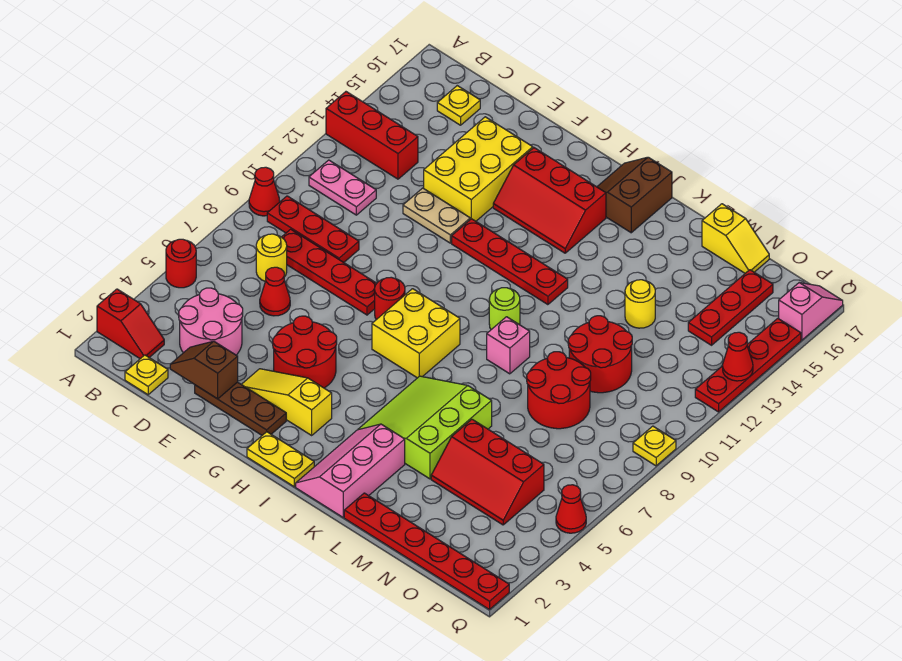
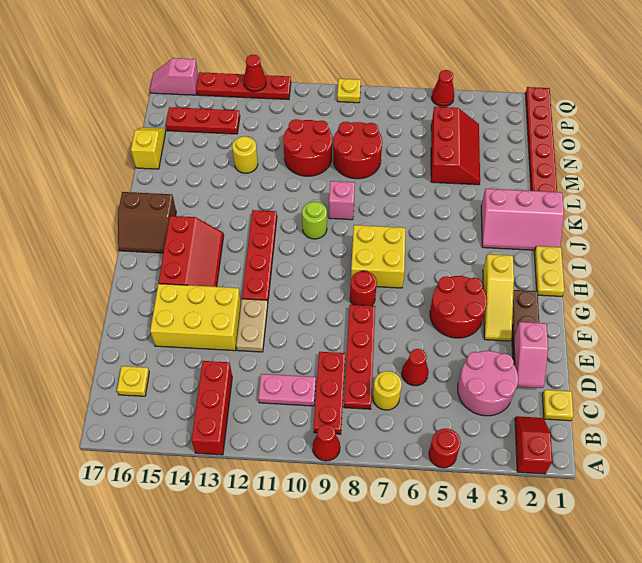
pink 1x2 plate [309,160,376,215] -> pink 1x2 plate turned to [258,374,316,406]
brown 1x2 slope [170,341,238,399] -> pink 1x2 slope [514,322,548,388]
lime 3x3 slope [358,376,492,479] -> none

